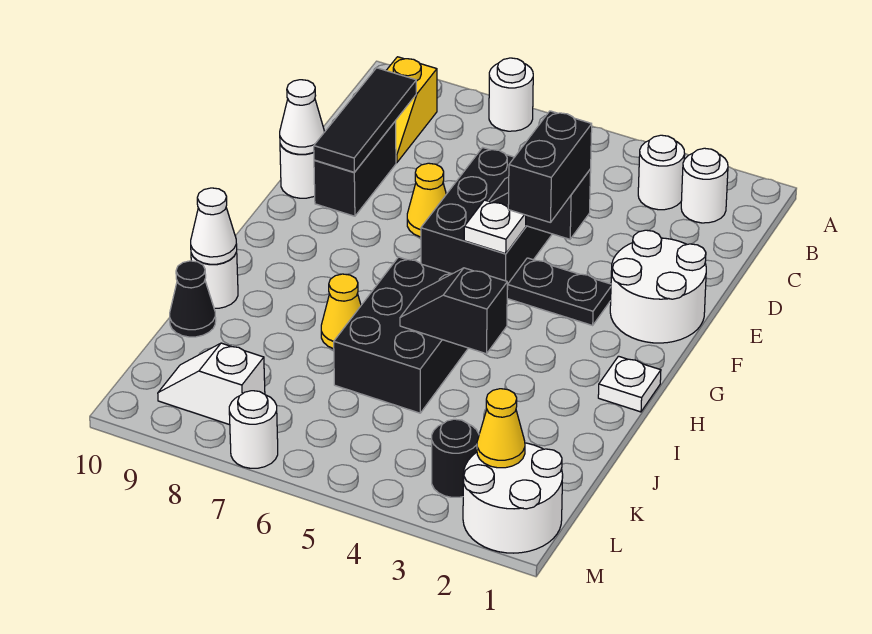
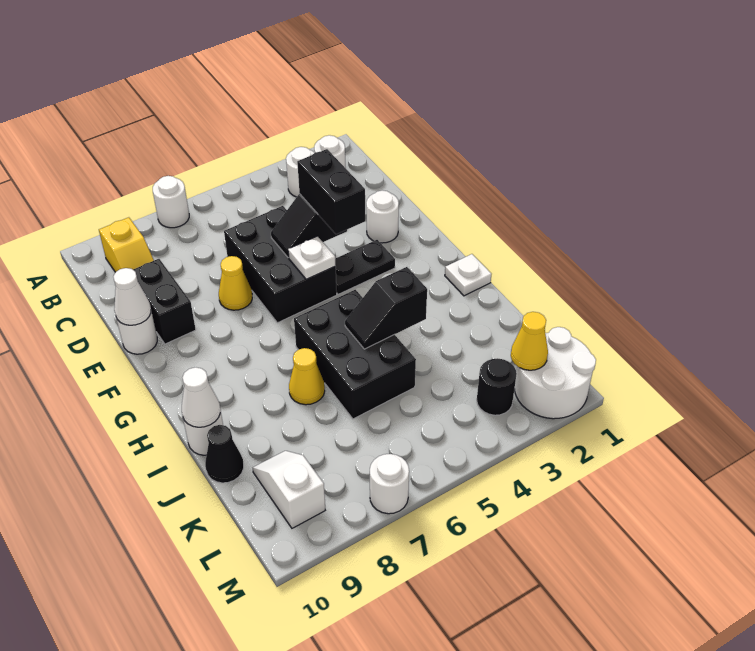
black 1x3 tile [314,68,416,172] -> none
white 2x2 round brick [610,230,706,343] -> white 1x1 round brick [366,190,399,243]
white 1x2 slope [158,343,265,425] -> white 1x2 slope turned to [253,451,325,528]

